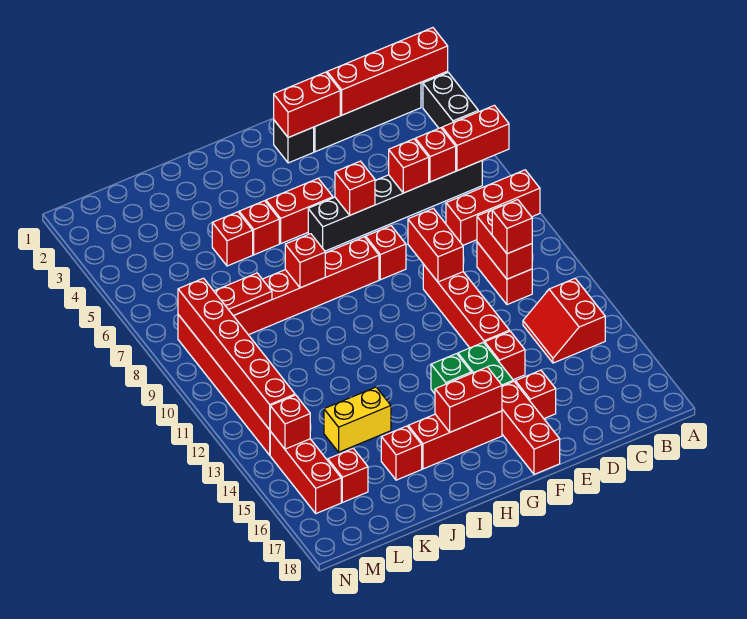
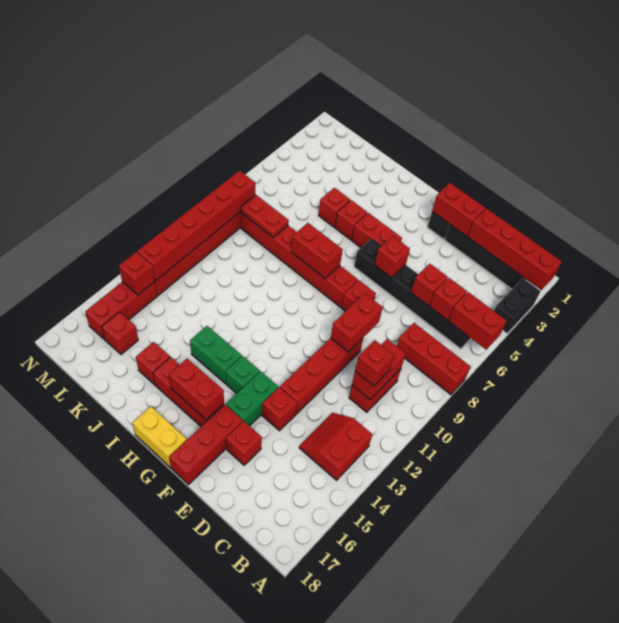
none -> green 1x2 brick [190,326,242,383]
red 1x1 brick [285,234,325,288] -> red 1x2 brick [291,223,343,279]
yellow 1x2 brick [324,387,391,452] -> yellow 1x2 brick moved to [133,407,187,467]

